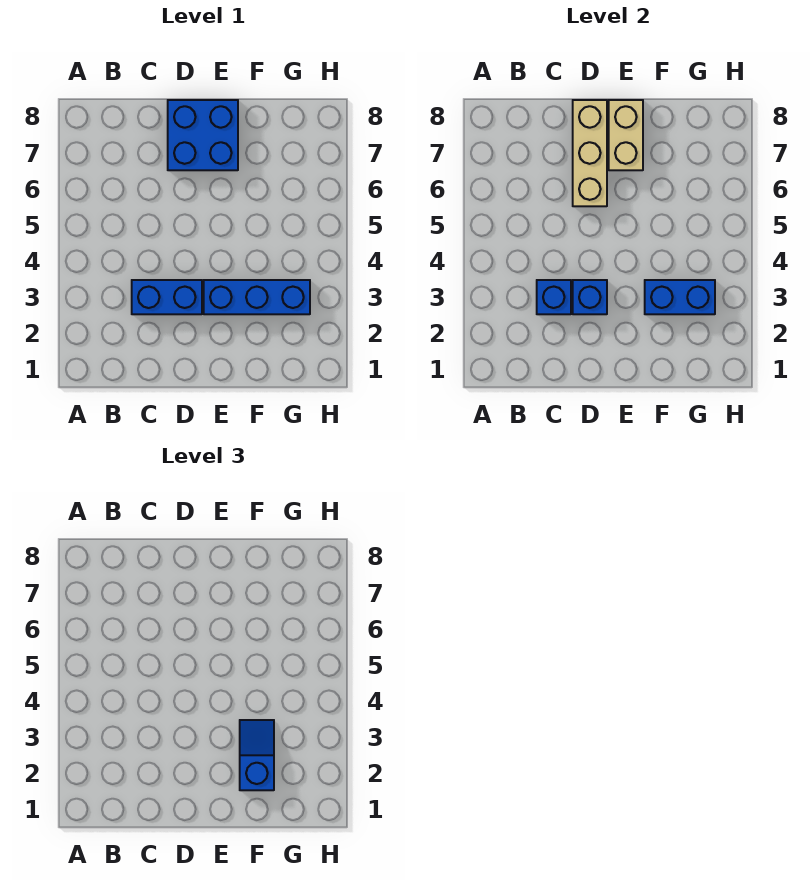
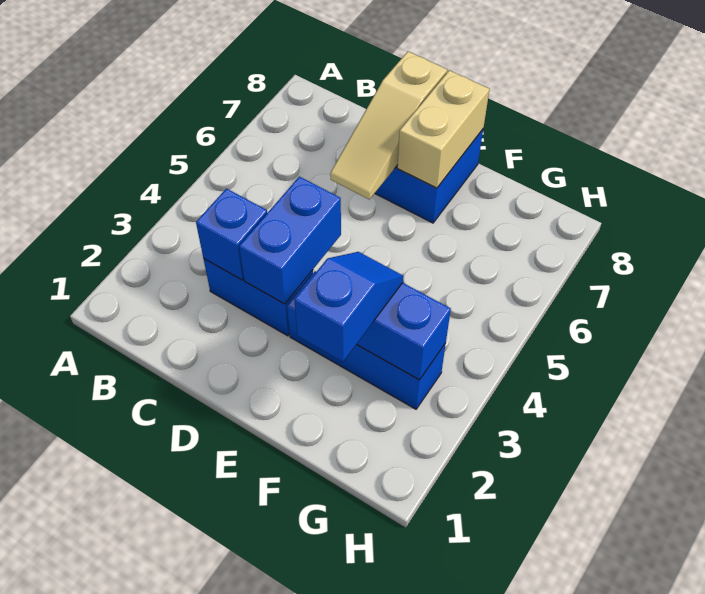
blue 1x1 brick [573,280,607,314] -> blue 1x2 brick [239,177,341,304]
tan 1x3 brick [573,100,607,206] -> tan 1x3 slope [330,52,447,199]

